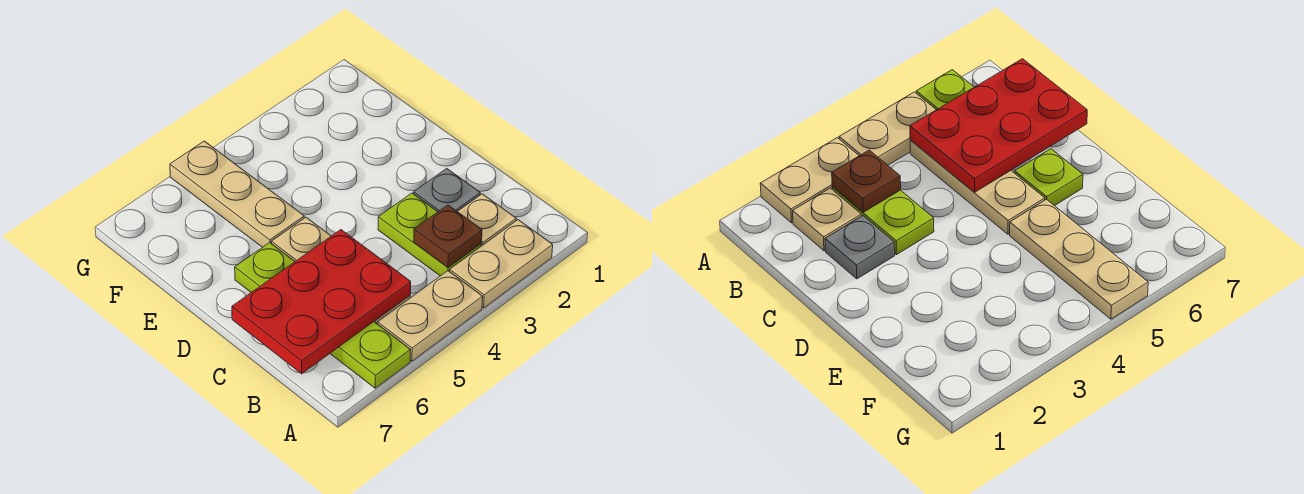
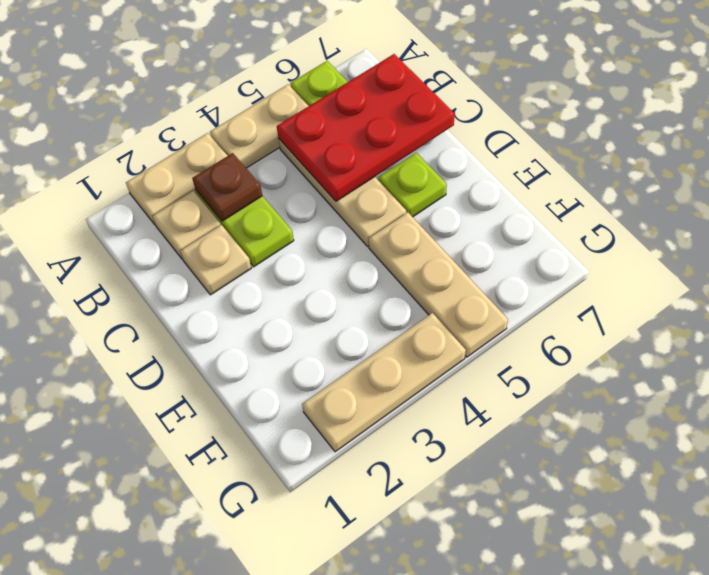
grey 1x1 plate [414,168,480,212] -> tan 1x1 plate [180,225,251,295]
none -> tan 1x3 plate [302,313,466,452]

